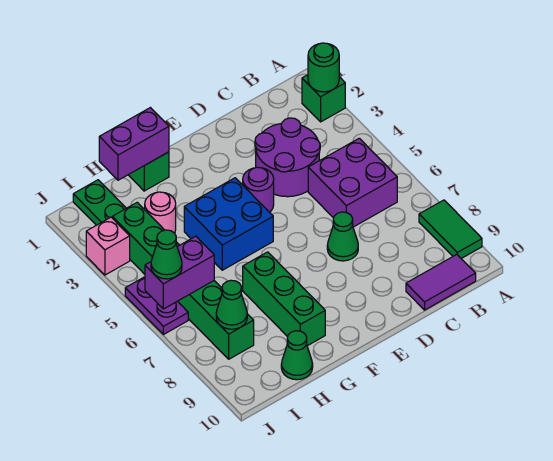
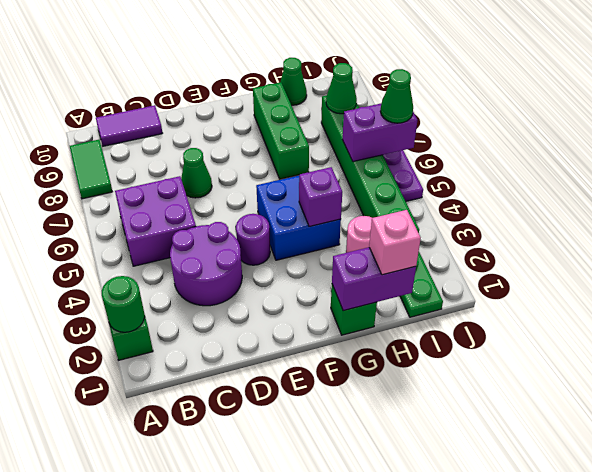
none -> purple 1x1 brick [299,167,342,227]
pink 1x1 brick [86,217,130,275] -> pink 1x1 brick moved to [369,210,421,275]

